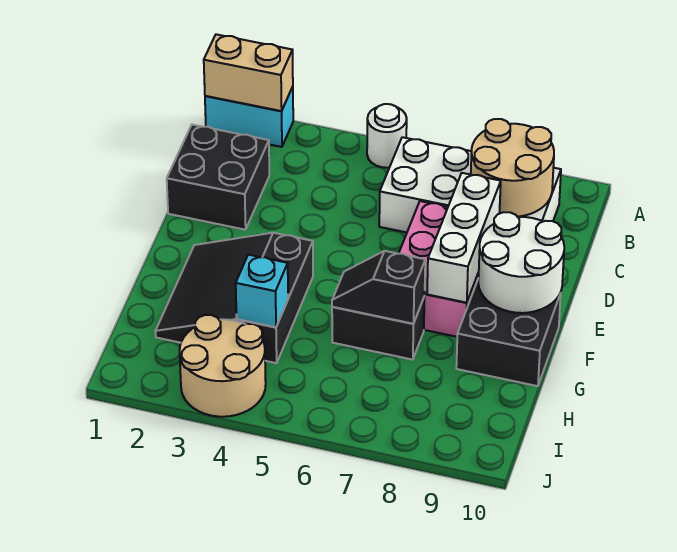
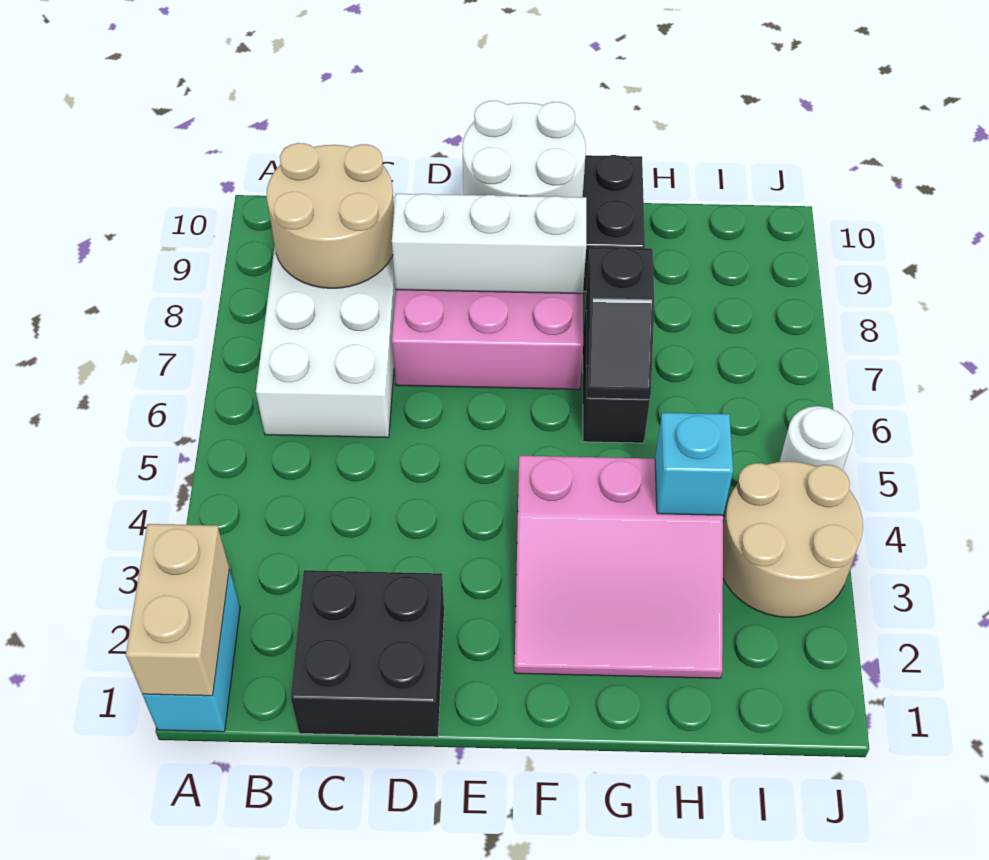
white 1x1 round brick [367,104,407,168] -> white 1x1 round brick moved to [779,406,853,470]
black 3x3 slope [155,233,313,363] -> pink 3x3 slope [514,456,723,678]

